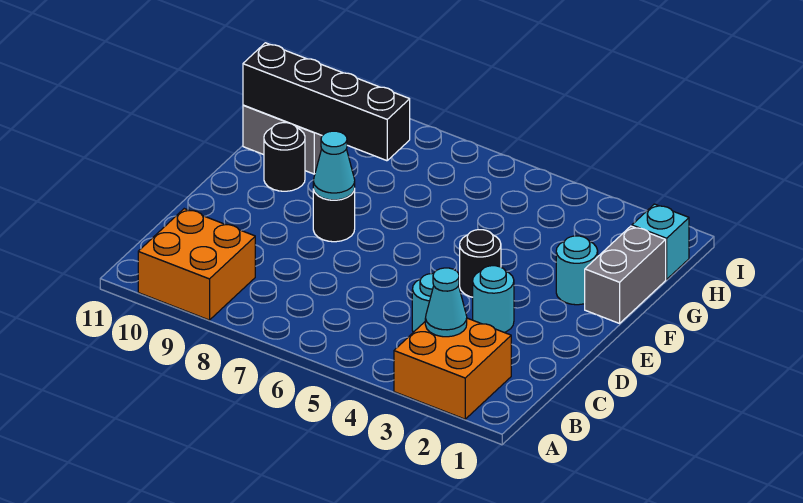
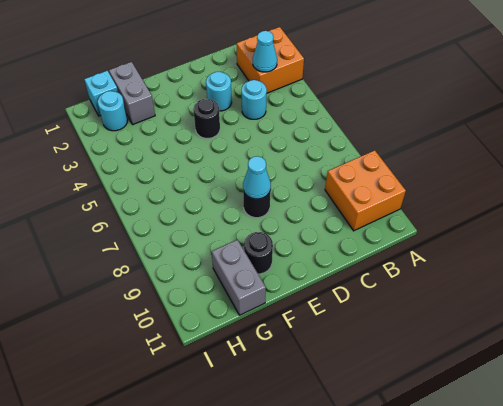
grey 1x2 brick [585,226,666,323] -> grey 1x2 brick turned to [109,62,155,124]
cyan 1x1 round brick [556,236,598,305] -> cyan 1x1 round brick moved to [98,91,128,131]
black 1x4 brick [243,43,410,161] -> none

